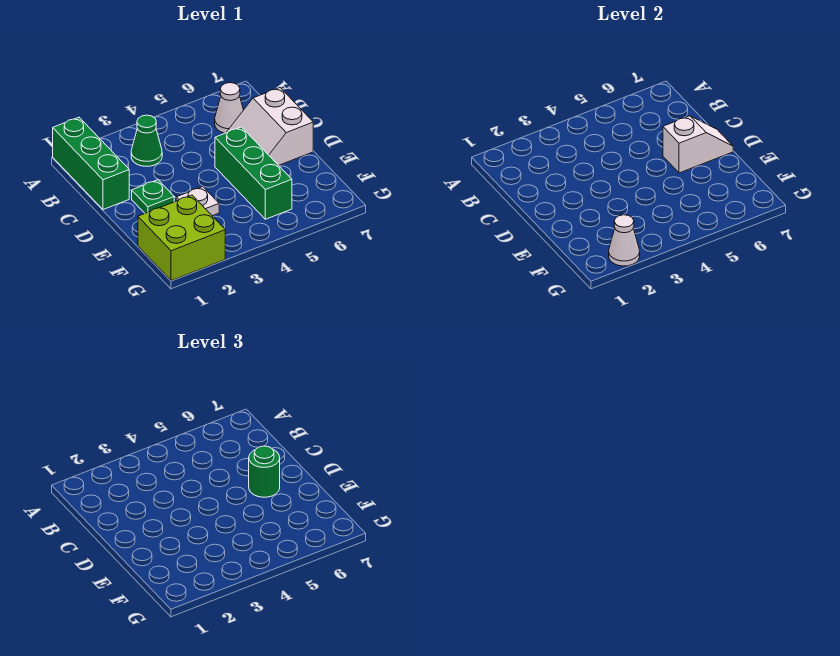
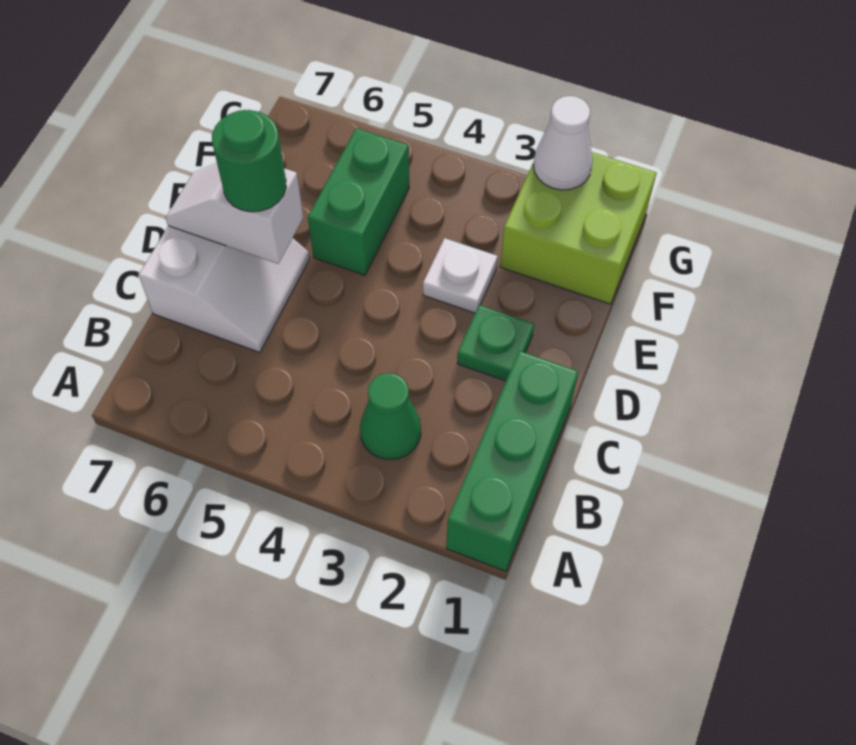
white 1x1 cone [215,83,243,133] -> none
green 1x3 brick [215,127,292,219] -> green 1x2 brick [308,128,409,275]

